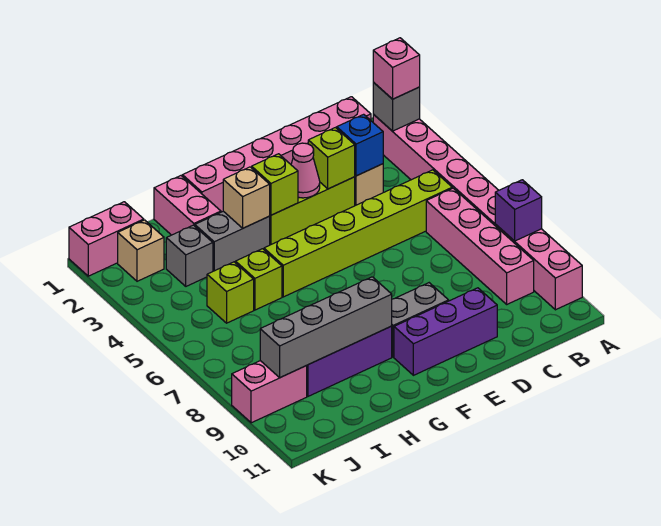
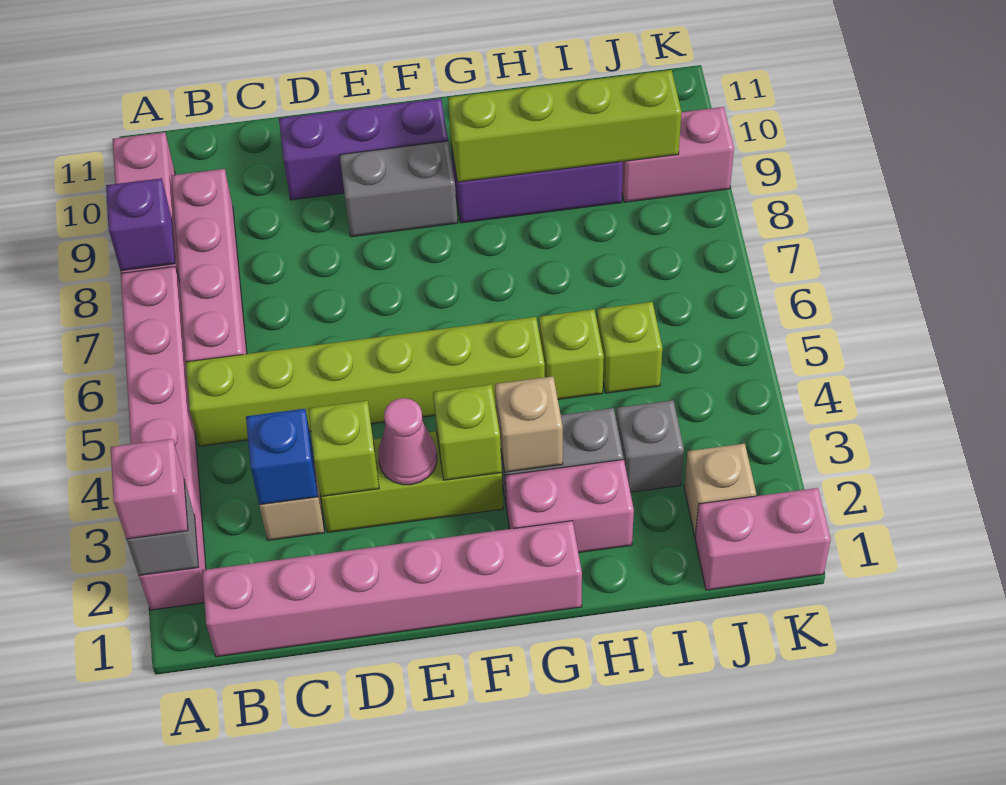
grey 1x4 brick [260,277,392,378] -> lime 1x4 brick [448,70,681,182]
pink 1x2 brick [154,176,221,235] -> pink 1x2 brick turned to [505,459,634,553]

